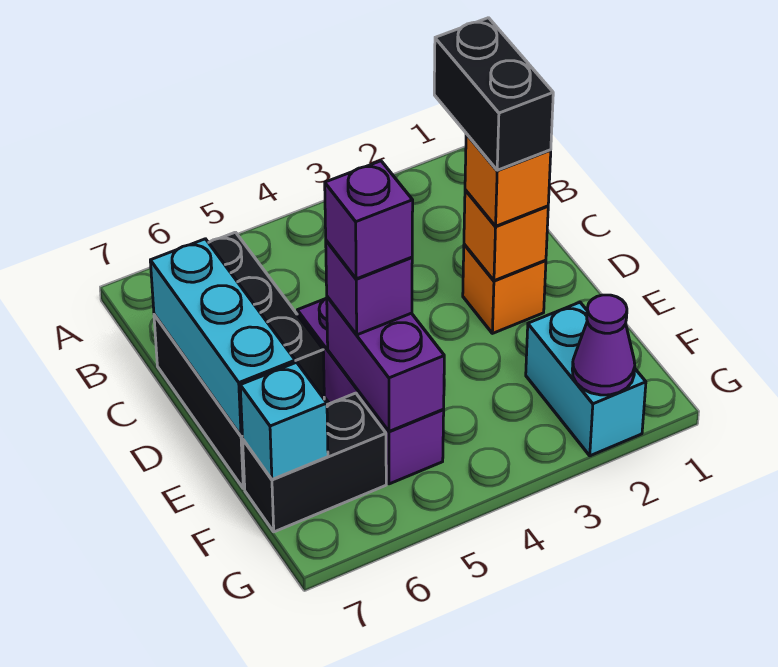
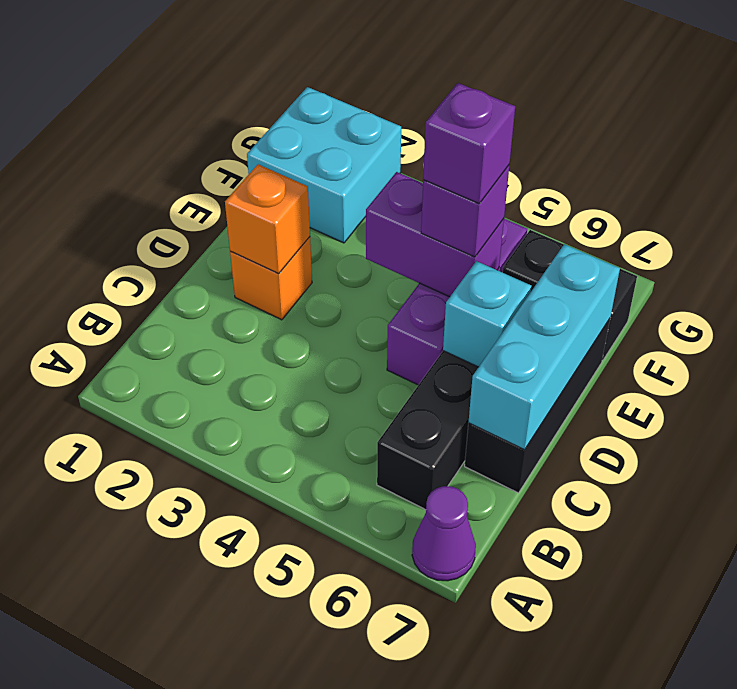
black 1x2 brick [434,18,553,170] -> none
orange 1x1 brick [465,134,551,226] -> none
purple 1x2 brick [327,297,444,431] -> purple 1x2 brick turned to [366,172,504,297]
cyan 1x2 brick [526,302,646,456] -> cyan 2x2 brick [247,87,401,243]
cyan 1x1 brick [240,362,328,479] -> cyan 1x1 brick moved to [443,261,532,367]
purple 1x1 cone [572,295,635,395] -> purple 1x1 cone moved to [412,486,476,581]

